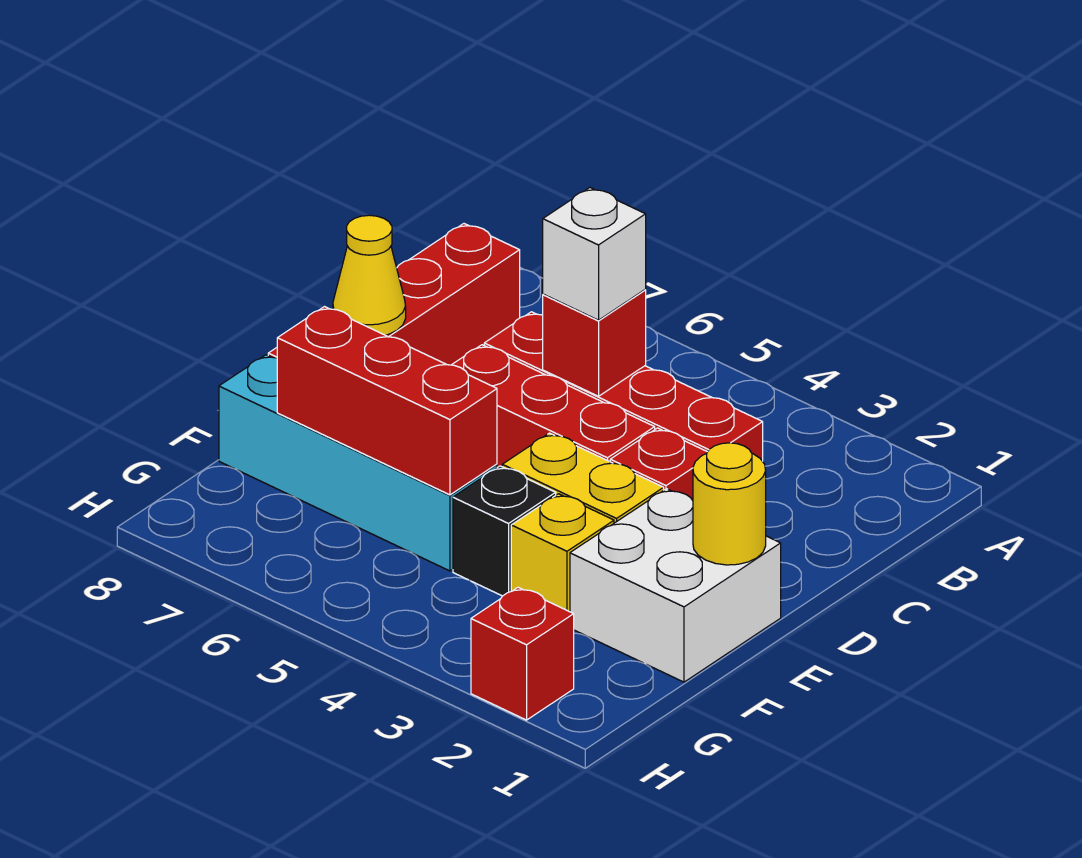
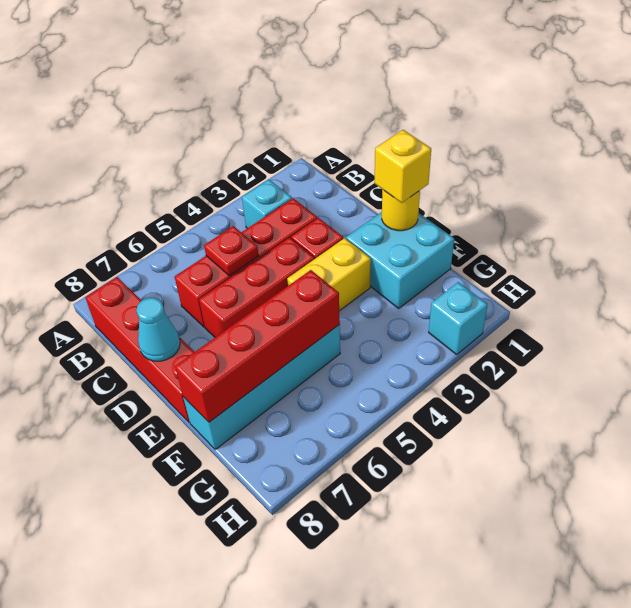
none -> cyan 1x1 brick [242,180,292,228]
red 1x1 brick [543,290,646,396] -> red 1x1 plate [204,226,259,276]
white 1x1 brick [543,188,646,320] -> none
yellow 1x1 cone [333,215,406,335] -> cyan 1x1 cone [136,298,180,361]
white 2x2 brick [570,489,781,682] -> cyan 2x2 brick [346,212,454,308]
yellow 1x1 brick [511,494,614,612] -> yellow 1x1 brick moved to [375,130,431,203]
black 1x1 brick [453,466,556,596] -> none
red 1x3 brick [277,307,497,495] -> red 1x4 brick [175,270,340,422]
red 1x1 brick [471,587,574,720] -> cyan 1x1 brick [429,282,488,355]

